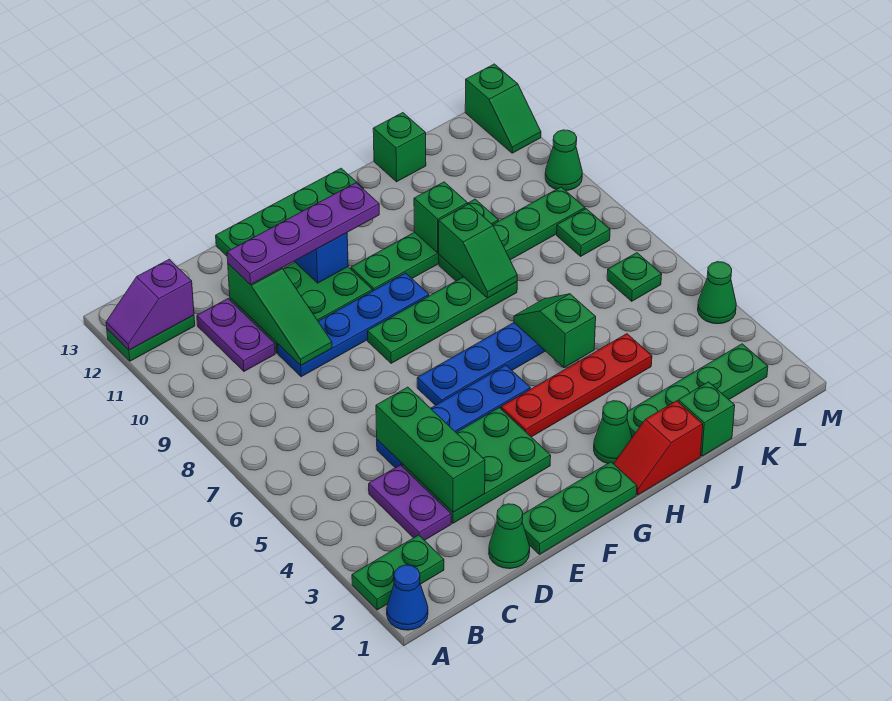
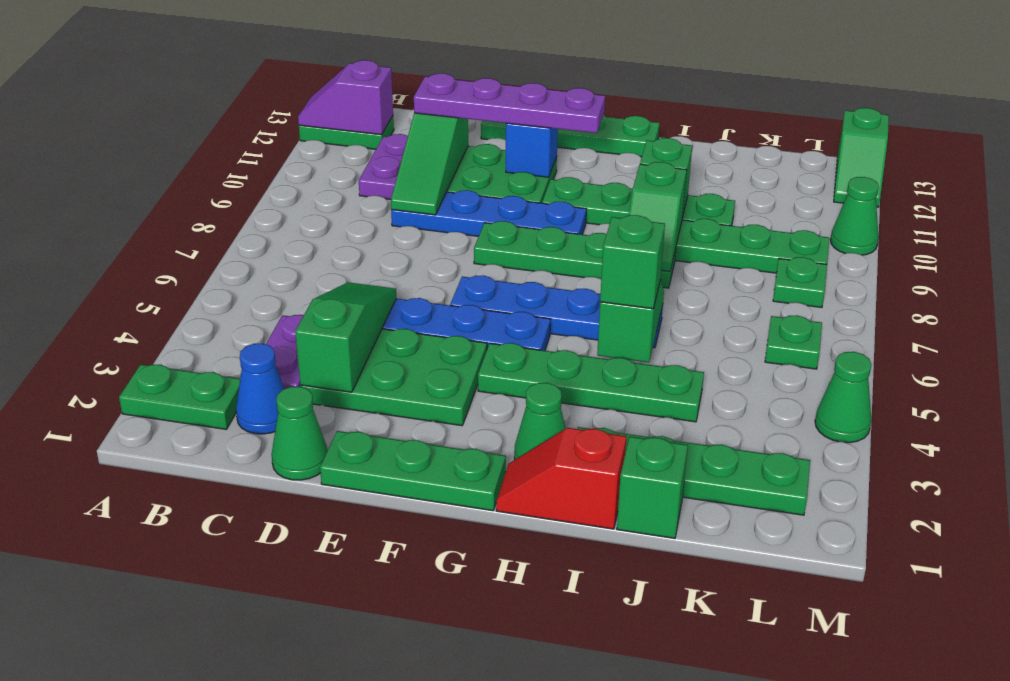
blue 1x1 cone [387,565,428,630] -> blue 1x1 cone moved to [236,343,284,434]
green 1x3 brick [376,387,485,512] -> green 1x3 slope [295,282,396,392]
red 1x4 plate [501,334,652,437] -> green 1x4 plate [478,343,704,422]
green 1x1 brick [373,113,426,182] -> green 1x1 brick moved to [600,215,665,309]

